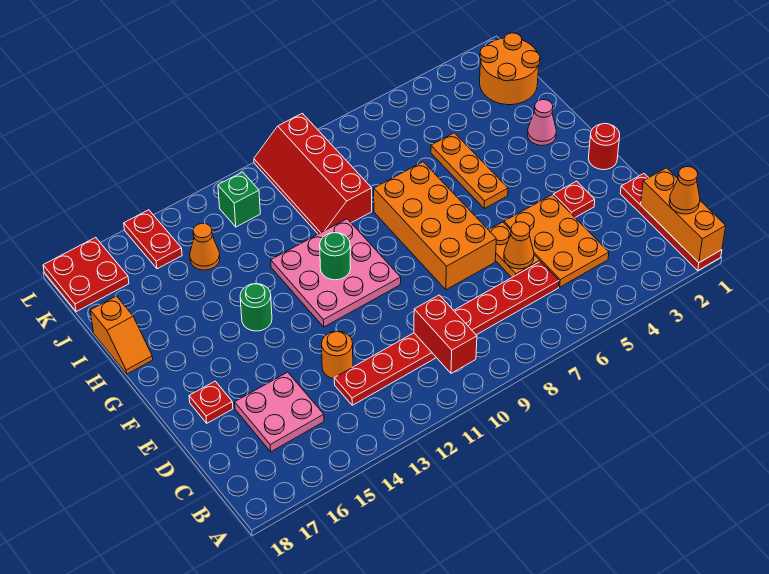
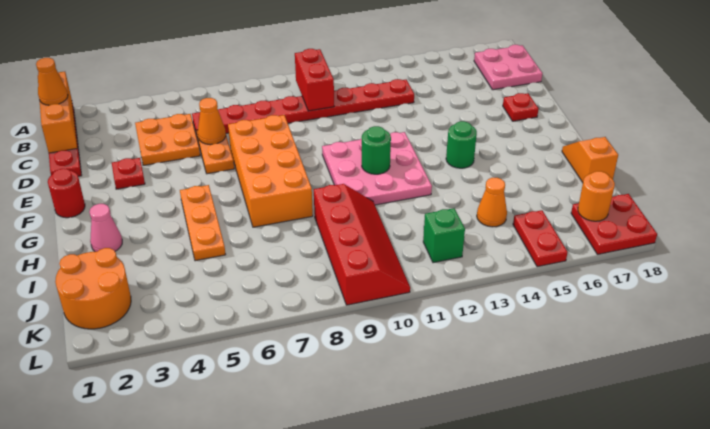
orange 2x3 plate [504,195,609,287] -> orange 2x2 plate [135,114,200,165]
pink 2x2 plate [235,372,324,452] -> pink 2x2 plate moved to [474,45,542,90]
orange 1x1 round brick [322,331,353,379] -> orange 1x1 round brick moved to [578,171,615,221]

